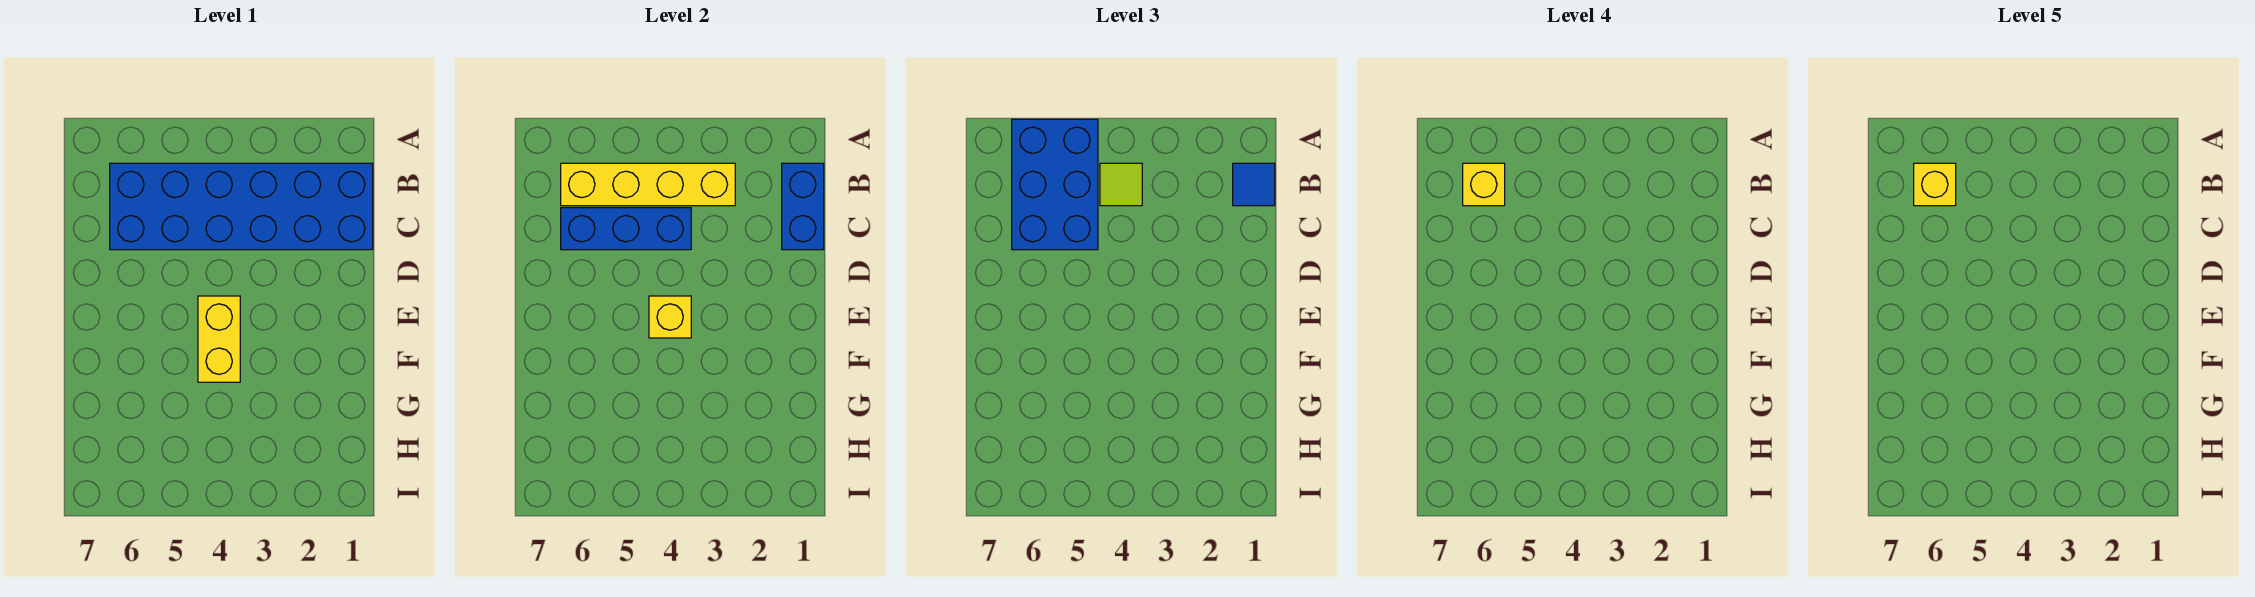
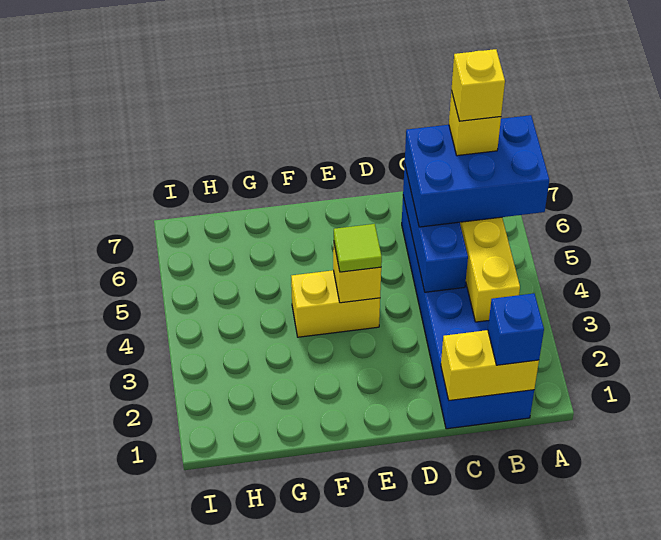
blue 1x2 brick [782,163,824,250] -> yellow 1x2 brick [441,330,539,401]
blue 1x1 tile [1233,163,1275,206] -> blue 1x1 brick [488,294,544,365]
lime 1x1 tile [1100,163,1142,206] -> lime 1x1 tile moved to [334,224,382,272]

